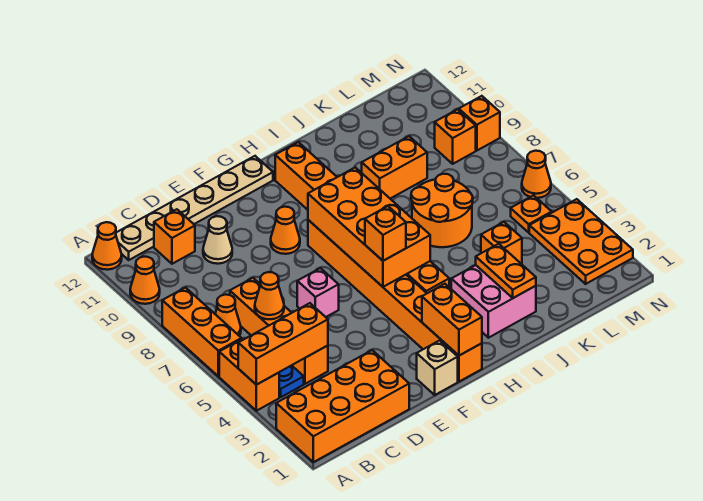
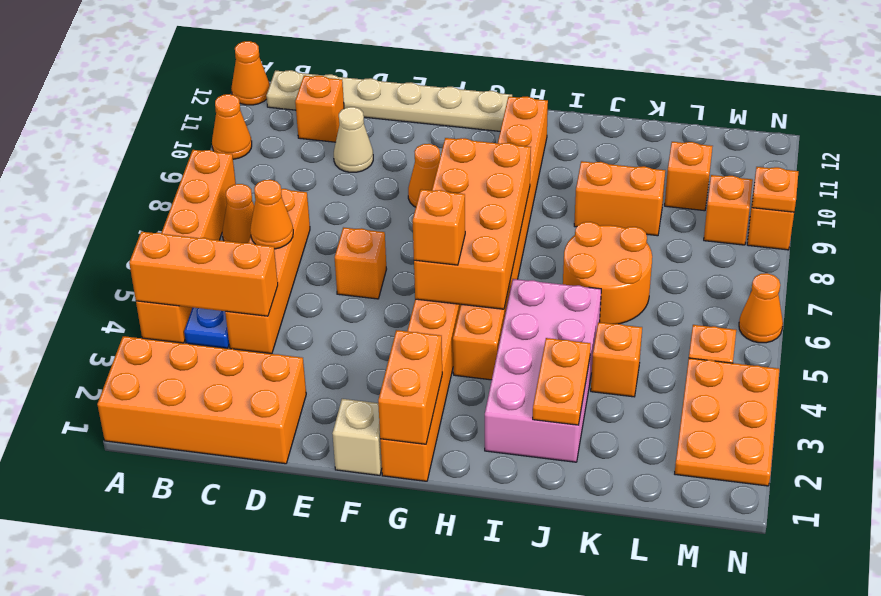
pink 1x1 brick [297,268,339,317] -> orange 1x1 brick [335,227,386,299]
pink 2x2 brick [451,265,536,338] -> pink 2x4 brick [485,279,601,462]
none -> orange 1x1 brick [665,142,712,211]
none -> orange 1x1 plate [752,167,799,212]

